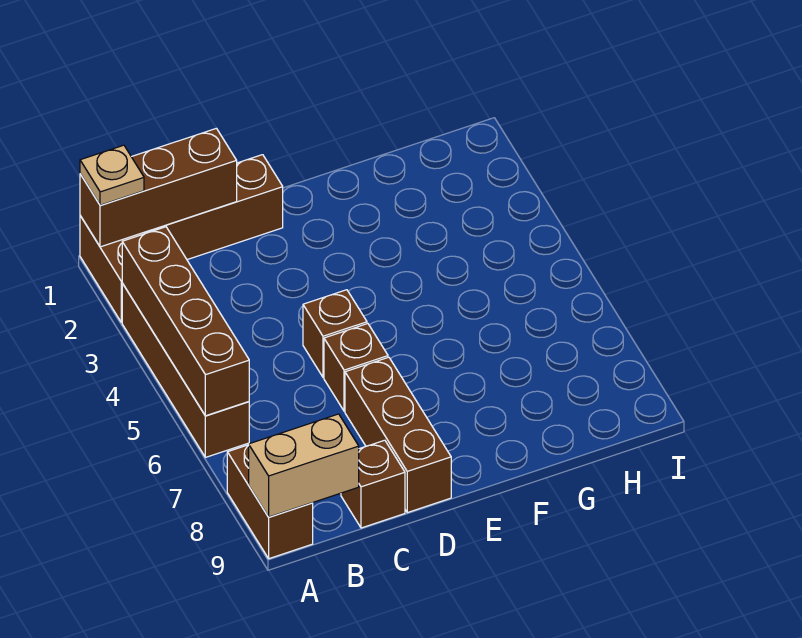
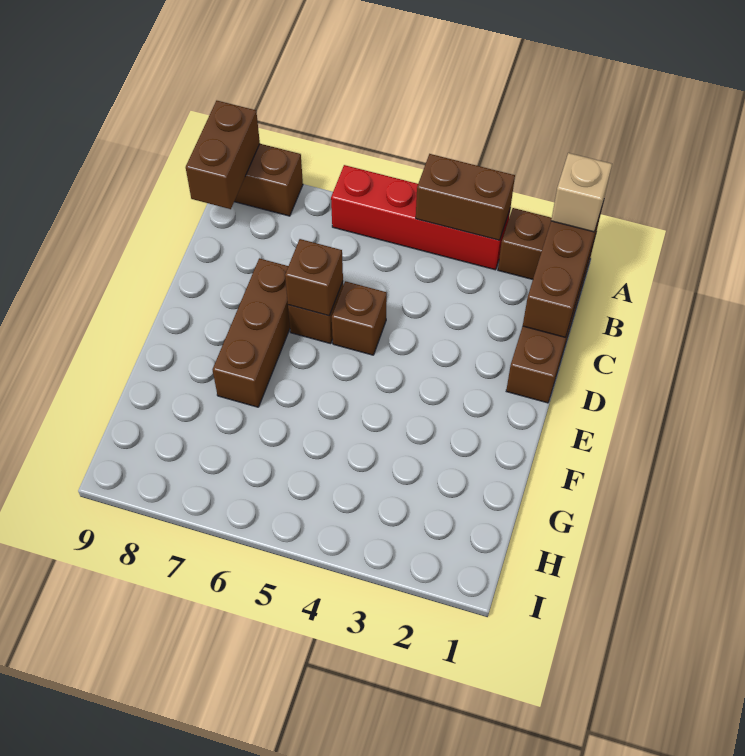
tan 1x1 plate [80,145,144,205] -> tan 1x1 brick [551,153,612,232]
brown 1x4 brick [122,283,249,457] -> red 1x4 brick [331,165,510,270]
brown 1x4 brick [122,227,249,416] -> brown 1x2 brick [416,154,515,240]
tan 1x2 brick [249,414,359,517] -> brown 1x2 brick [186,101,260,209]
brown 1x1 brick [341,440,405,528] -> brown 1x1 brick moved to [285,239,343,316]
brown 1x3 brick [345,357,451,513] -> brown 1x3 brick turned to [213,258,290,407]

